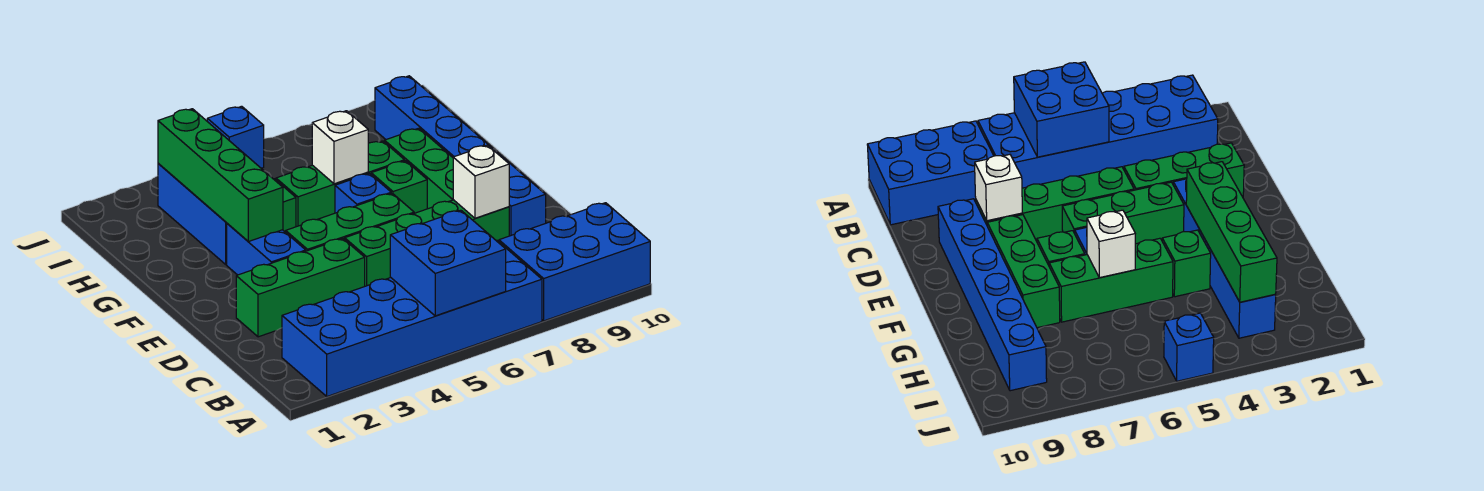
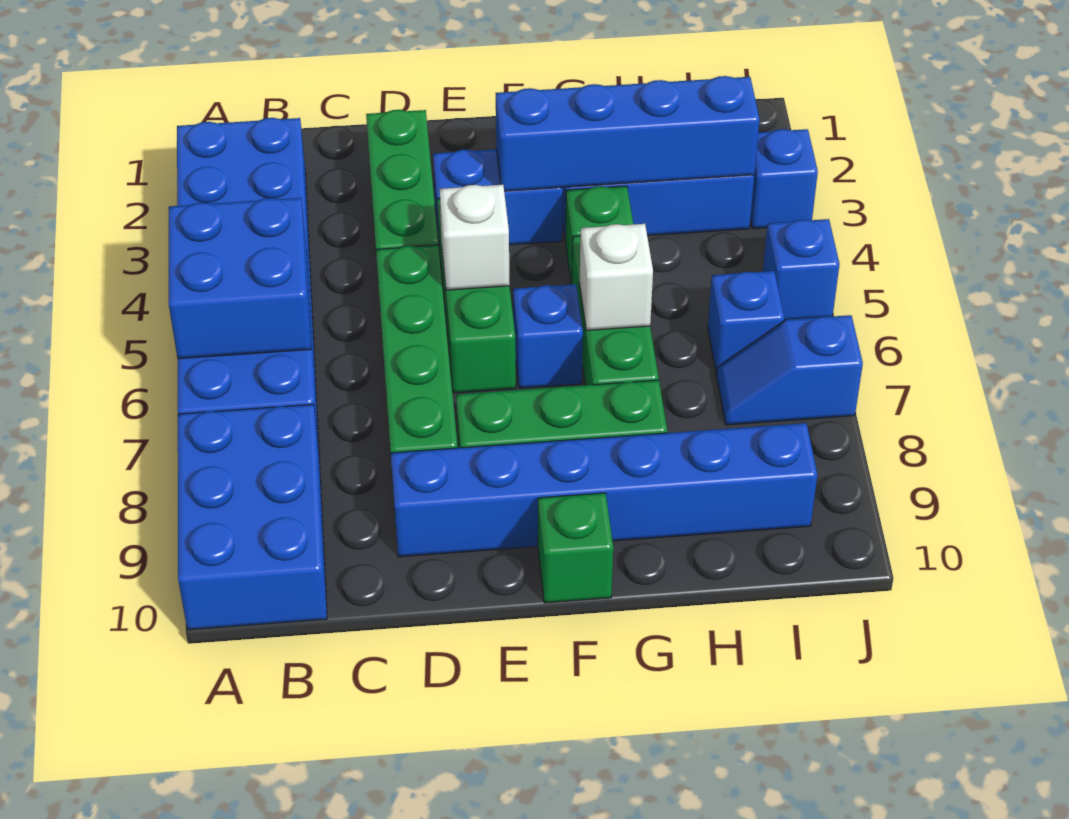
white 1x1 brick [453,145,509,218] -> white 1x1 brick moved to [440,185,510,290]
green 1x4 brick [158,109,283,242] -> blue 1x4 brick [496,76,760,191]
green 1x1 brick [371,161,427,213] -> green 1x1 brick moved to [538,493,613,603]
none -> blue 1x1 brick [708,271,784,374]
none -> blue 1x2 slope [717,315,863,425]
none -> blue 1x1 brick [750,129,818,229]

